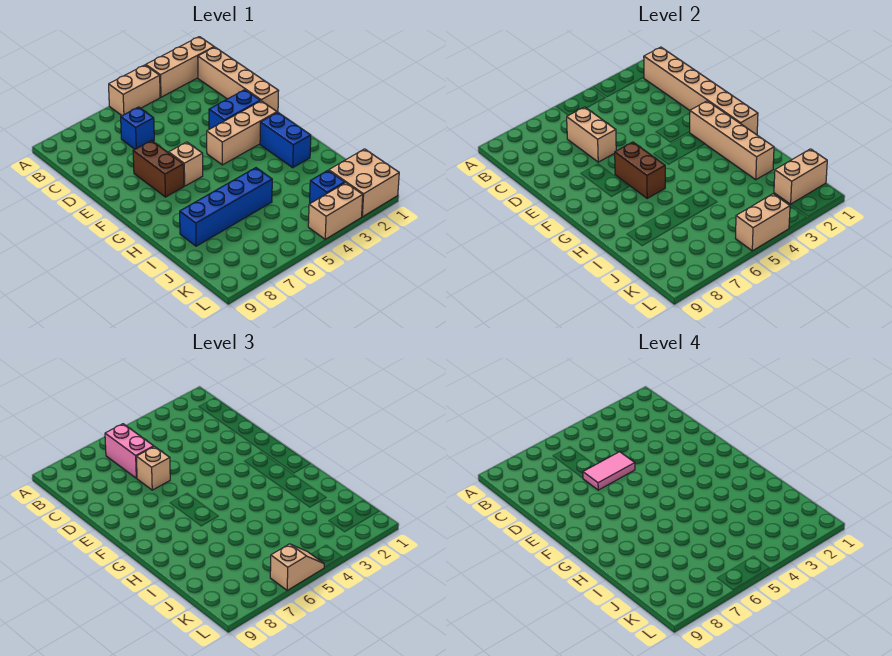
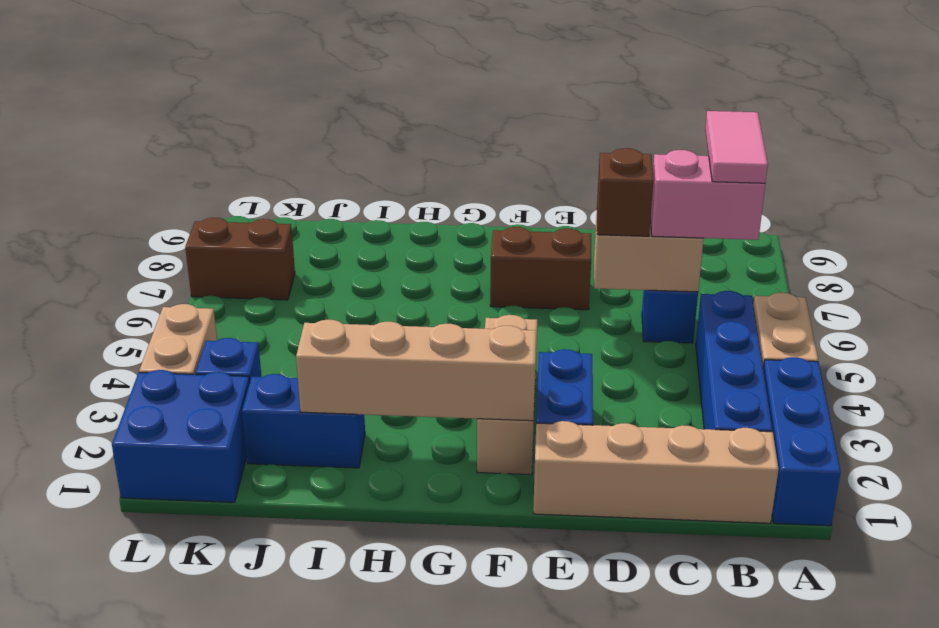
tan 1x3 brick [146,37,214,97] -> blue 1x3 brick [763,357,841,526]
tan 1x6 brick [644,47,758,135] -> none
pink 1x2 tile [583,452,635,490] -> pink 1x2 tile moved to [705,111,768,183]
tan 1x1 brick [136,447,170,490] -> brown 1x1 brick [597,148,653,236]
tan 1x1 brick [169,142,203,186] -> none
brown 1x2 brick [615,142,665,198] -> brown 1x2 brick moved to [185,218,295,300]
blue 1x2 brick [260,112,311,168] -> blue 1x2 brick moved to [242,374,365,468]
blue 1x4 brick [180,168,272,246] -> blue 1x4 brick moved to [696,291,773,432]
tan 2x2 brick [329,149,399,217] -> blue 2x2 brick [112,370,250,502]
tan 1x2 brick [774,149,827,204] -> none
tan 1x2 brick [735,194,790,251] -> none
tan 1x2 slope [270,544,324,590] -> none

